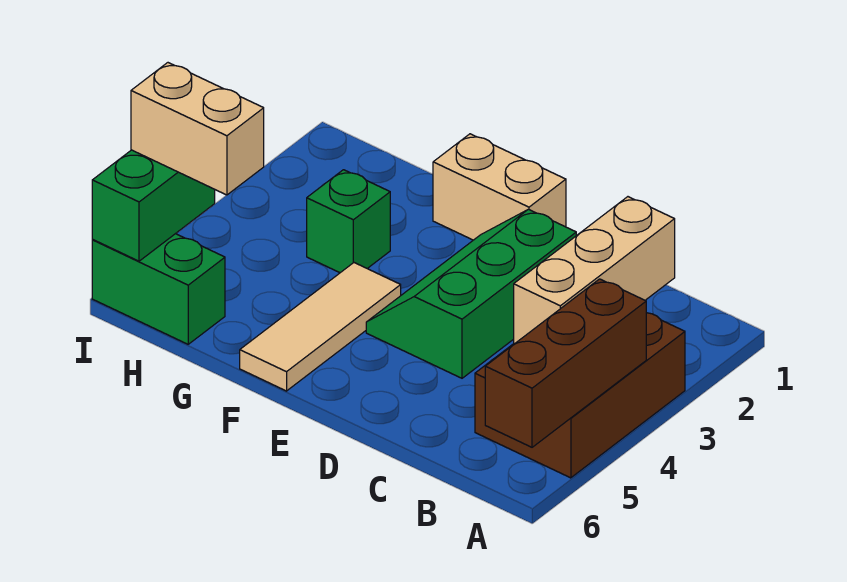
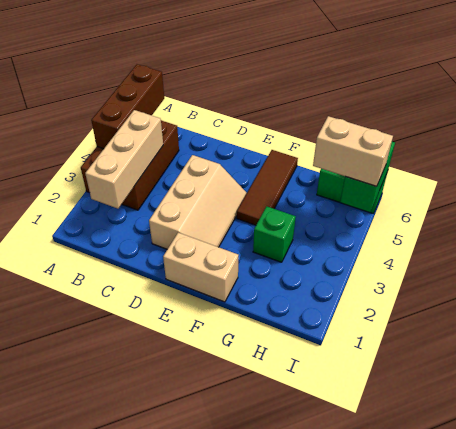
green 2x3 slope [366,209,576,378] -> tan 2x3 slope [149,155,247,249]
tan 1x3 tile [240,263,401,391] -> brown 1x3 tile [237,150,298,225]

